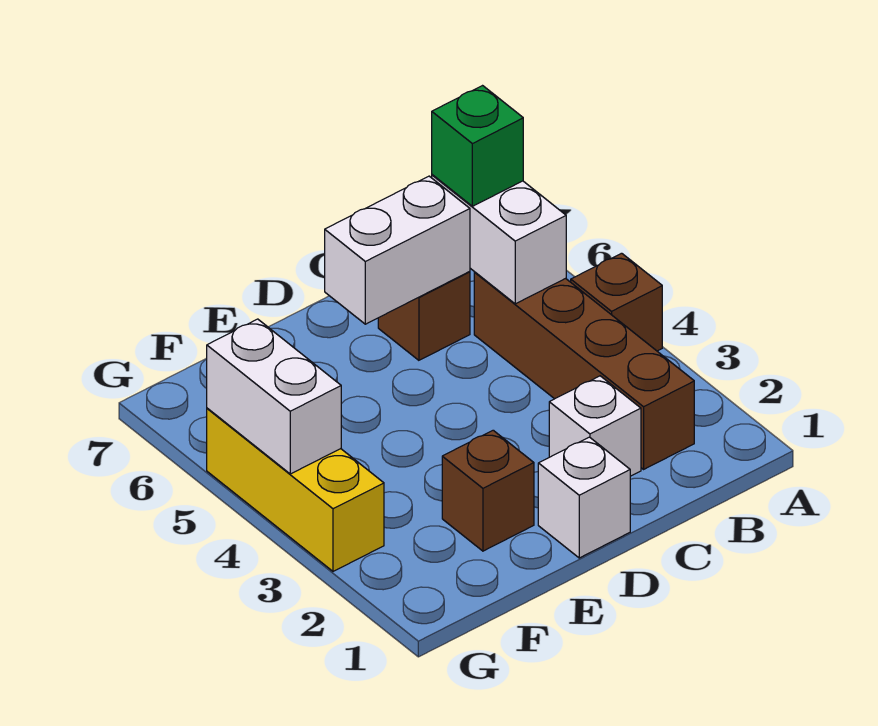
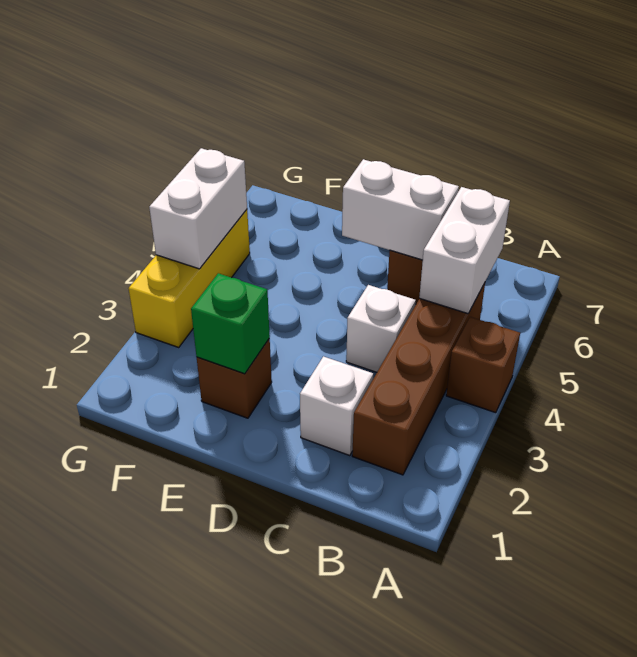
green 1x1 brick [432,86,523,206] -> green 1x1 brick moved to [191,273,270,374]
white 1x1 brick [538,437,630,558] -> white 1x1 brick moved to [346,285,416,372]

